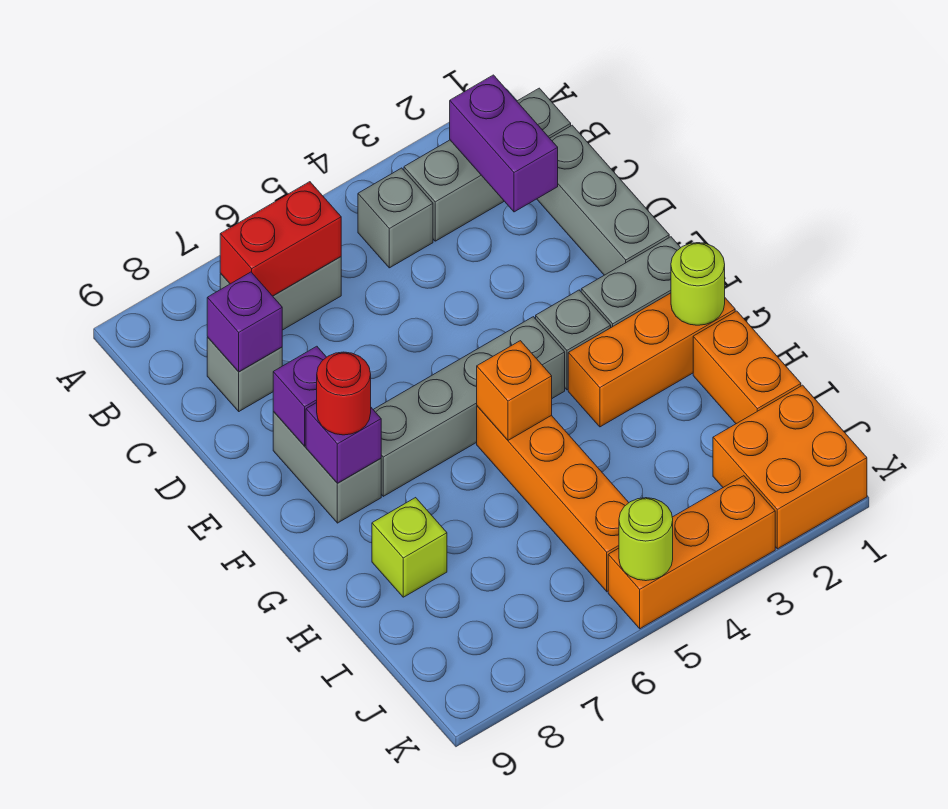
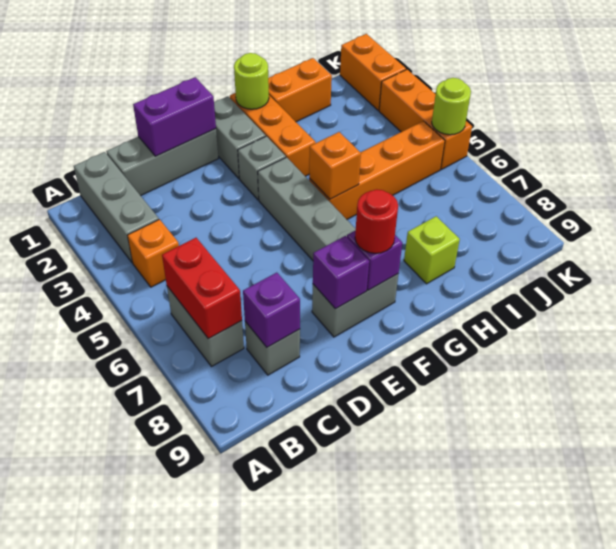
purple 1x2 brick [450,75,558,212] -> purple 1x2 brick moved to [133,77,216,156]
grey 1x1 brick [358,168,433,268] -> orange 1x1 brick [128,219,179,287]
orange 2x2 brick [713,385,867,549] -> orange 1x2 brick [340,34,406,110]

